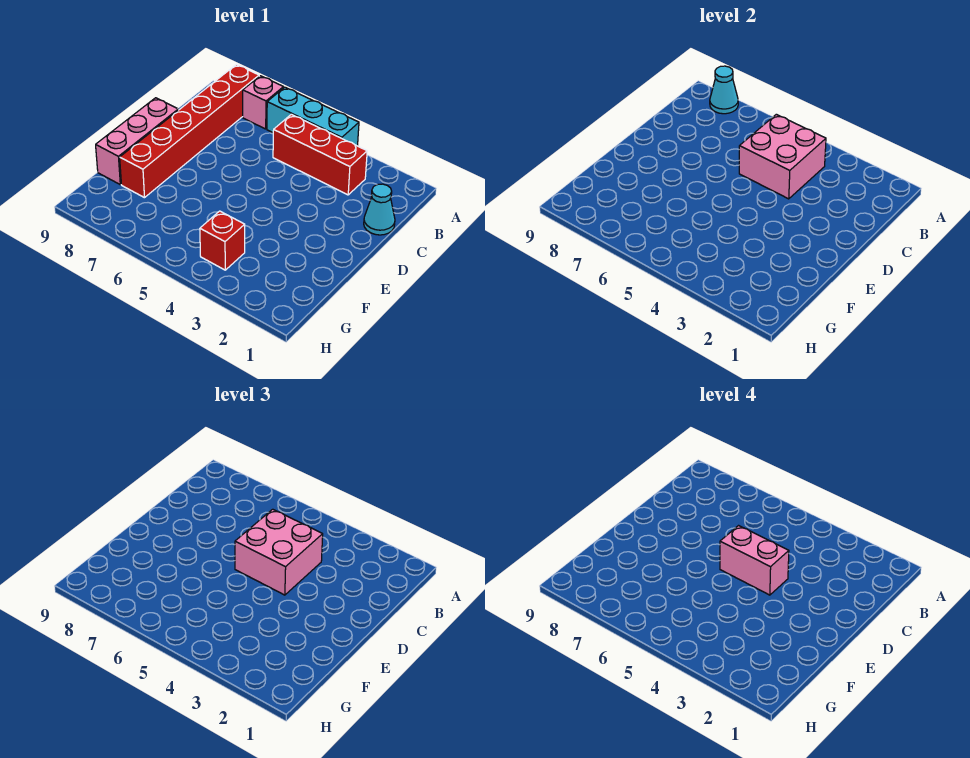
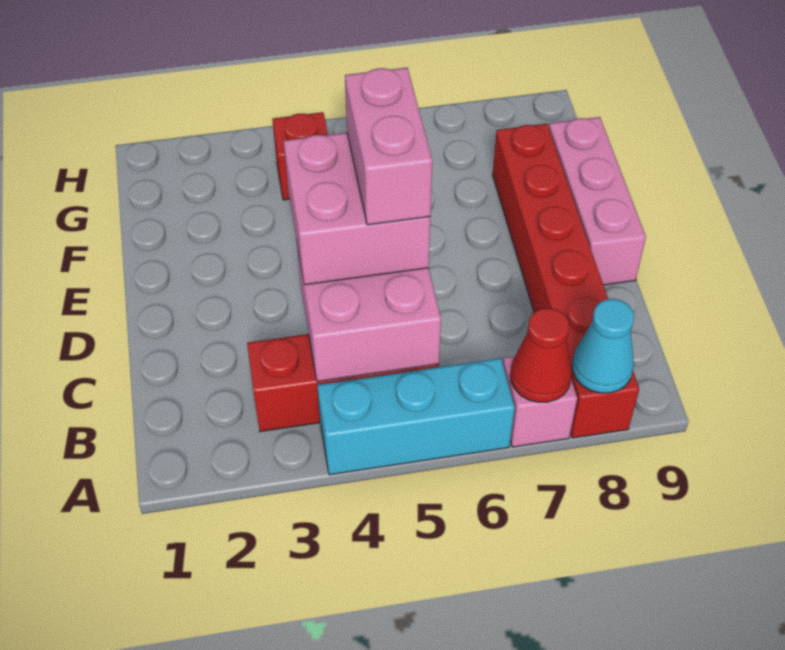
none -> red 1x1 cone [510,308,572,402]
cyan 1x1 cone [364,184,395,235] -> none
pink 1x2 brick [720,526,789,595] -> pink 1x2 brick turned to [345,68,432,225]

